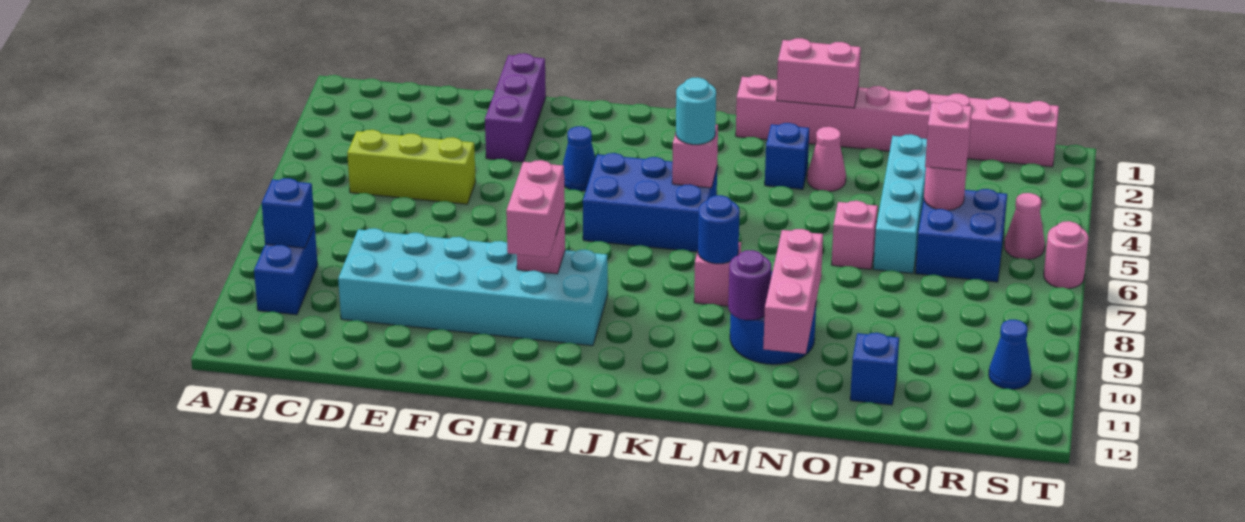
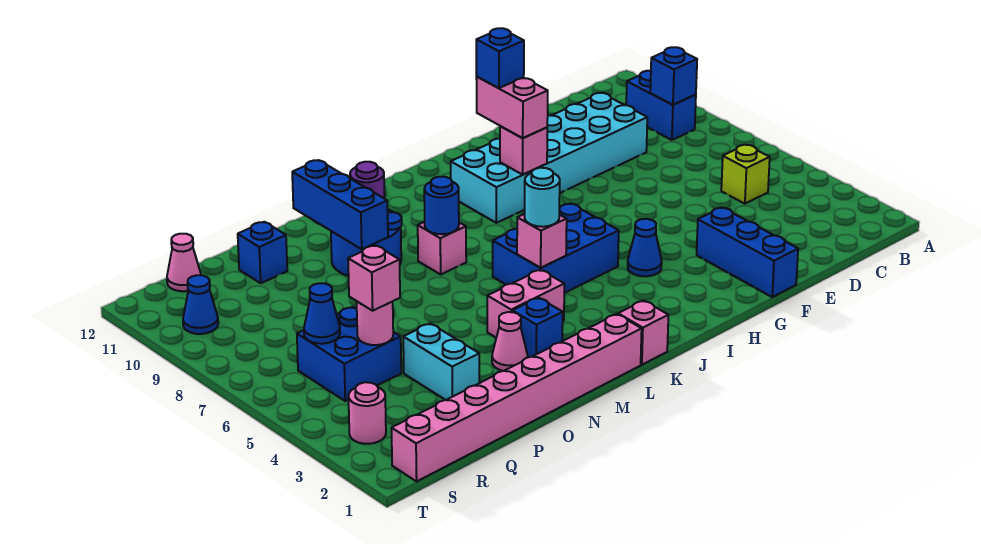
lime 1x3 brick [347,130,476,204] -> lime 1x1 brick [721,145,770,204]
purple 1x3 brick [485,53,546,162] -> blue 1x3 brick [697,207,798,297]
none -> blue 1x1 brick [476,28,524,88]
pink 1x2 brick [777,38,861,108] -> pink 1x2 brick moved to [487,270,564,338]
pink 1x3 brick [763,229,823,354] -> blue 1x3 brick [292,160,388,249]
pink 1x1 brick [831,201,878,269] -> pink 1x1 brick moved to [618,300,668,365]
cyan 1x4 brick [873,134,927,273] -> cyan 1x2 brick [403,323,479,400]
none -> blue 1x1 cone [304,283,340,344]
pink 1x1 cone [1004,193,1045,259] -> pink 1x1 cone moved to [167,234,201,291]
pink 1x1 round brick [1044,221,1089,289] -> pink 1x1 round brick moved to [349,382,386,444]

